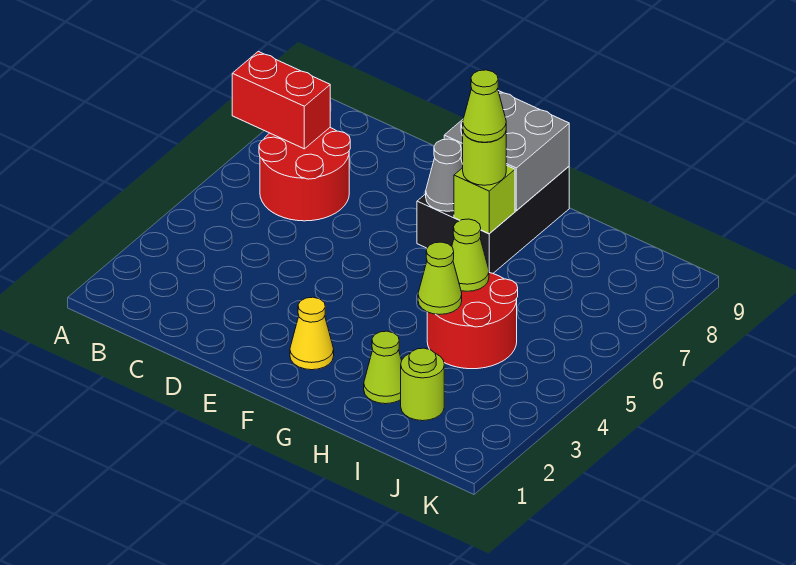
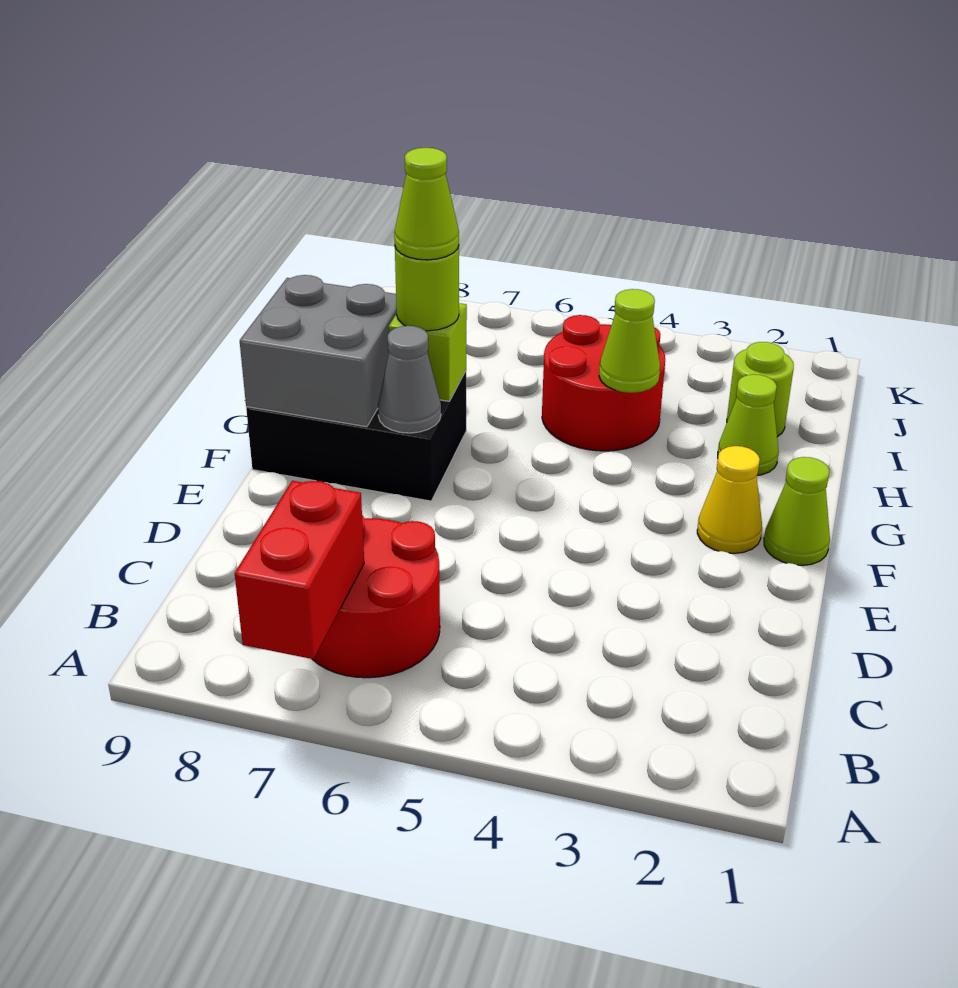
lime 1x1 cone [452,219,489,291] -> lime 1x1 cone moved to [764,457,830,565]

